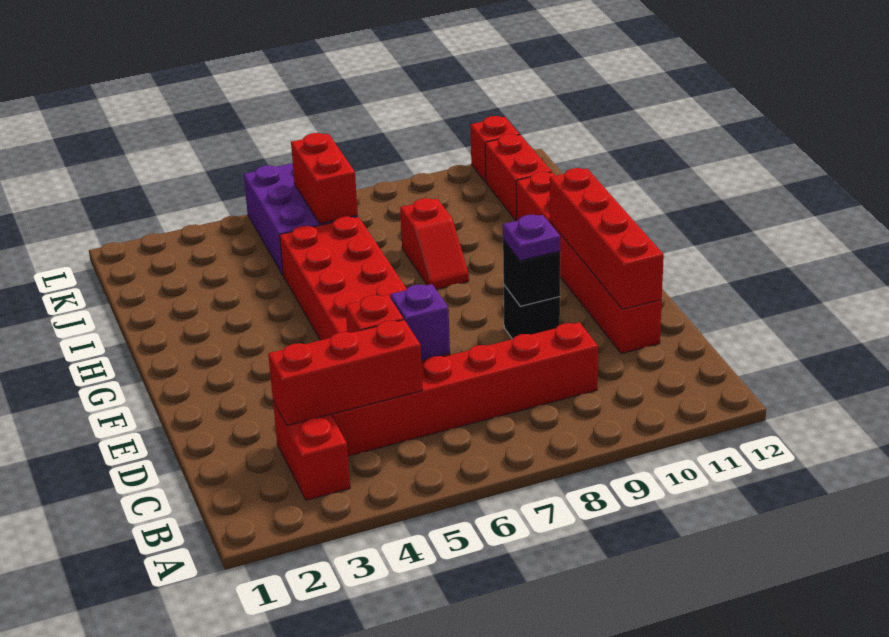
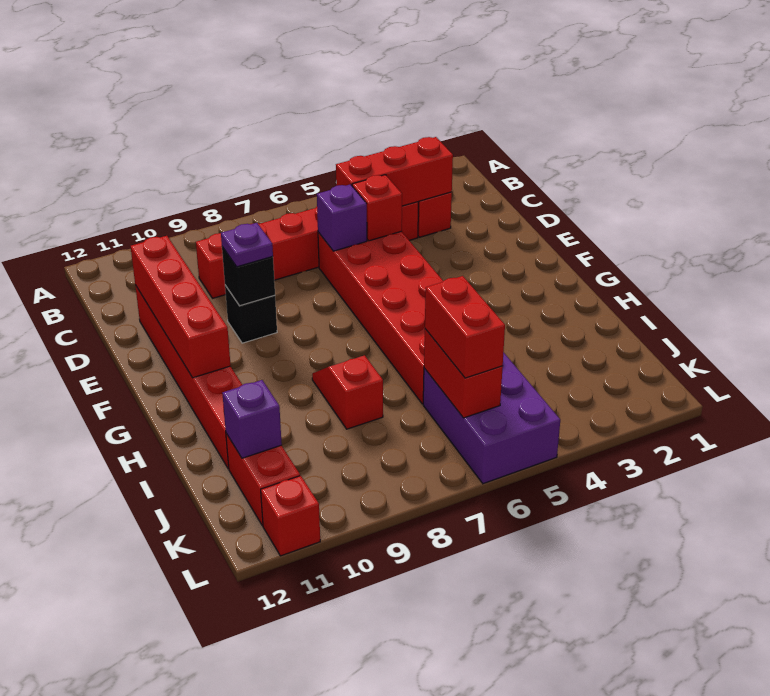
none -> red 1x2 brick [425,276,505,378]
none -> purple 1x1 brick [222,380,282,458]

